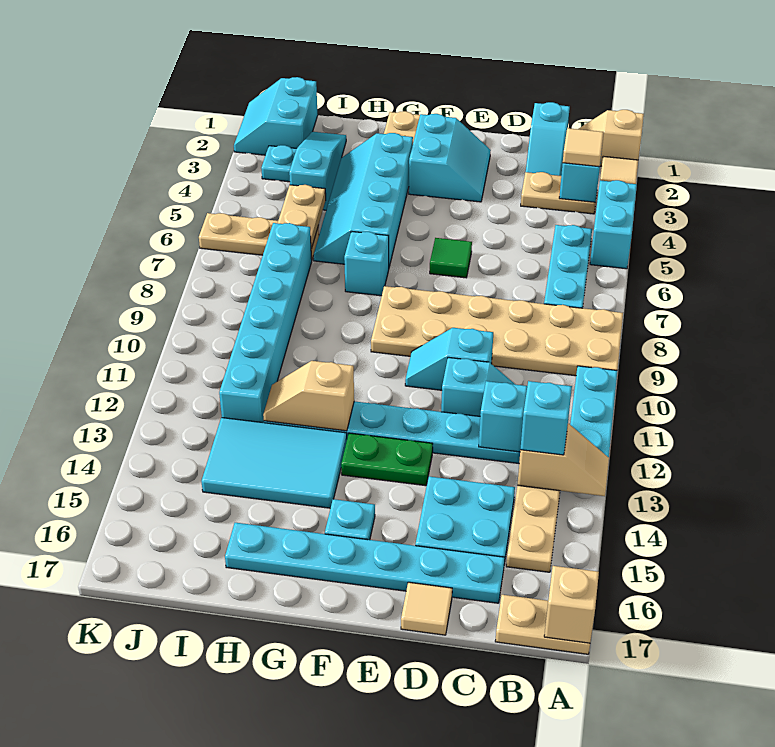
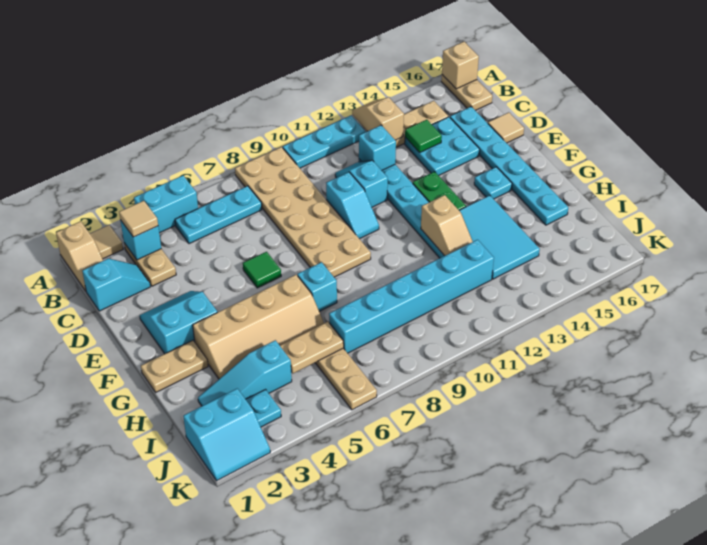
cyan 1x1 brick [520,381,572,455] -> none
none -> green 1x1 tile [405,120,442,153]
cyan 2x4 slope [314,133,413,267] -> tan 2x4 slope [193,275,324,379]

